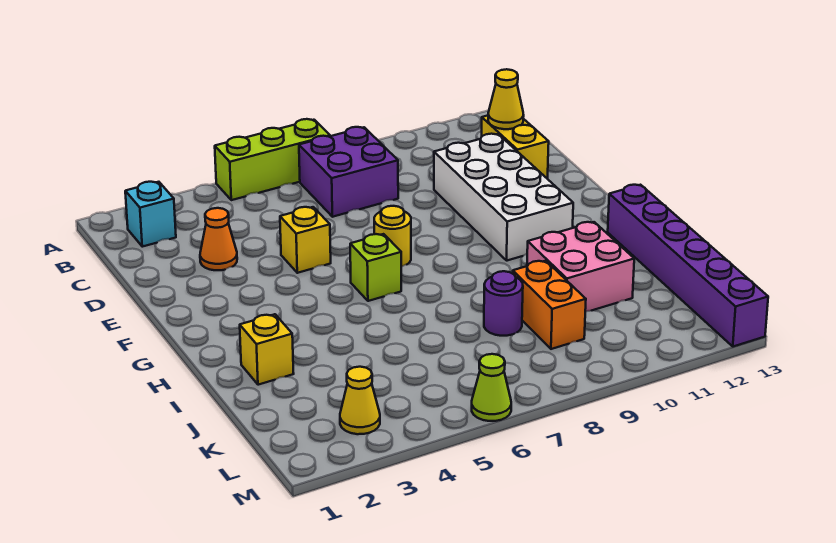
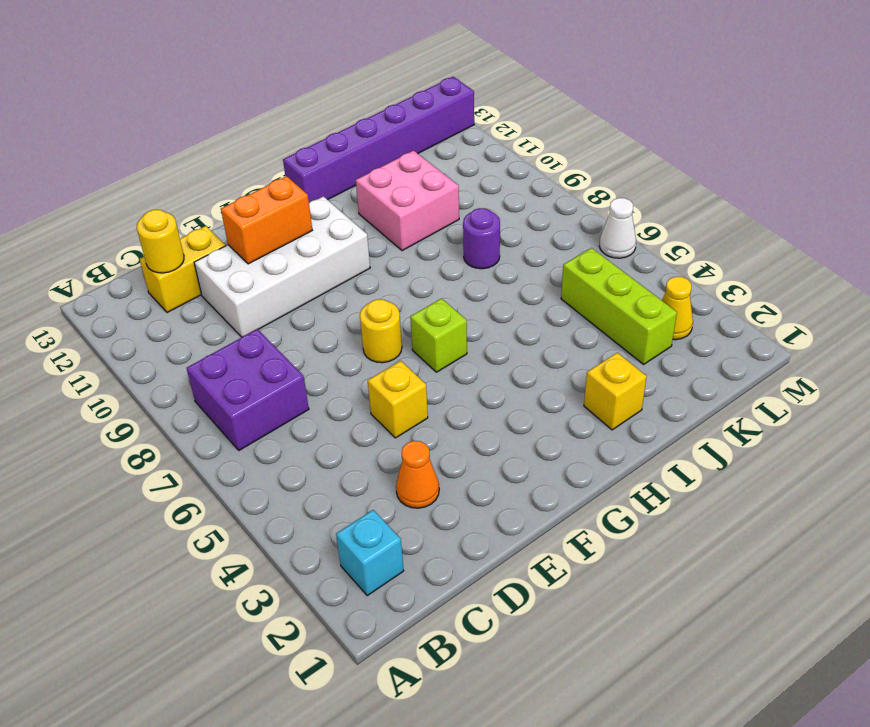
lime 1x3 brick [215,119,330,200] -> lime 1x3 brick moved to [561,248,677,364]
yellow 1x1 cone [488,69,524,129] -> yellow 1x1 round brick [137,210,184,273]
orange 1x2 brick [513,261,586,349] -> orange 1x2 brick moved to [221,176,312,264]
lime 1x1 cone [472,354,511,421] -> white 1x1 cone [599,198,636,258]

